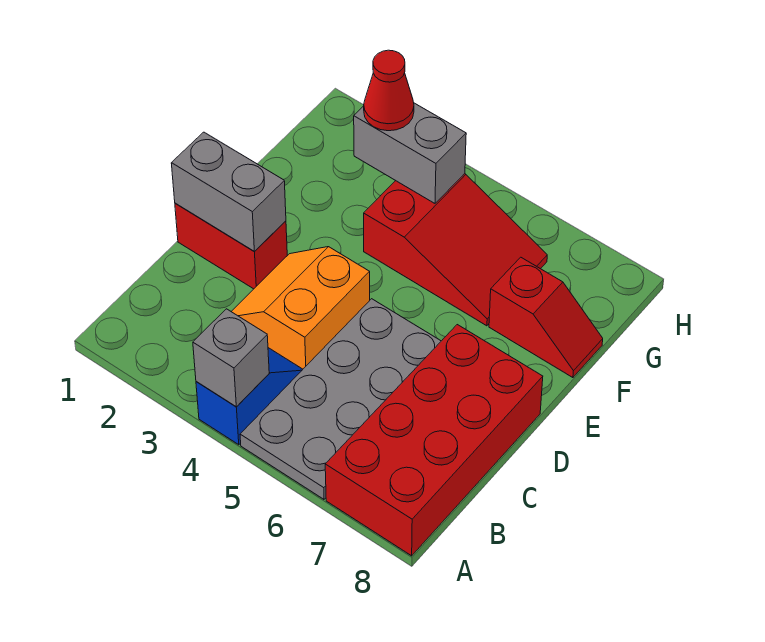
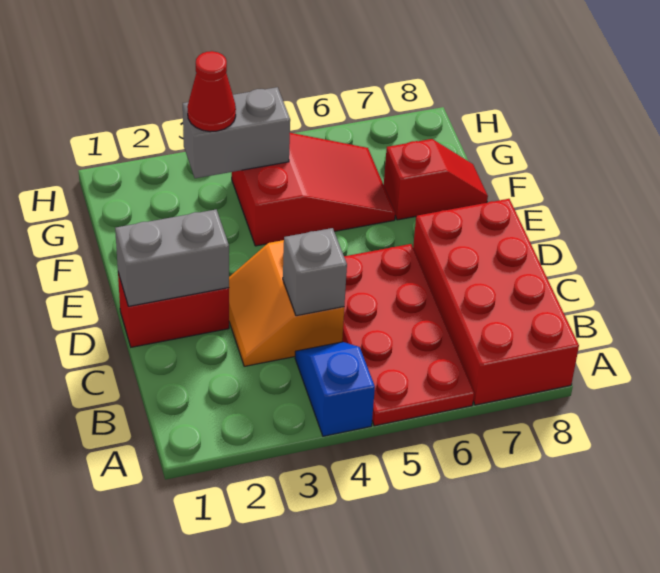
grey 1x1 brick [193,309,269,407] -> grey 1x1 brick moved to [283,228,347,316]
grey 2x4 plate [240,299,441,499] -> red 2x4 plate [342,244,474,426]

